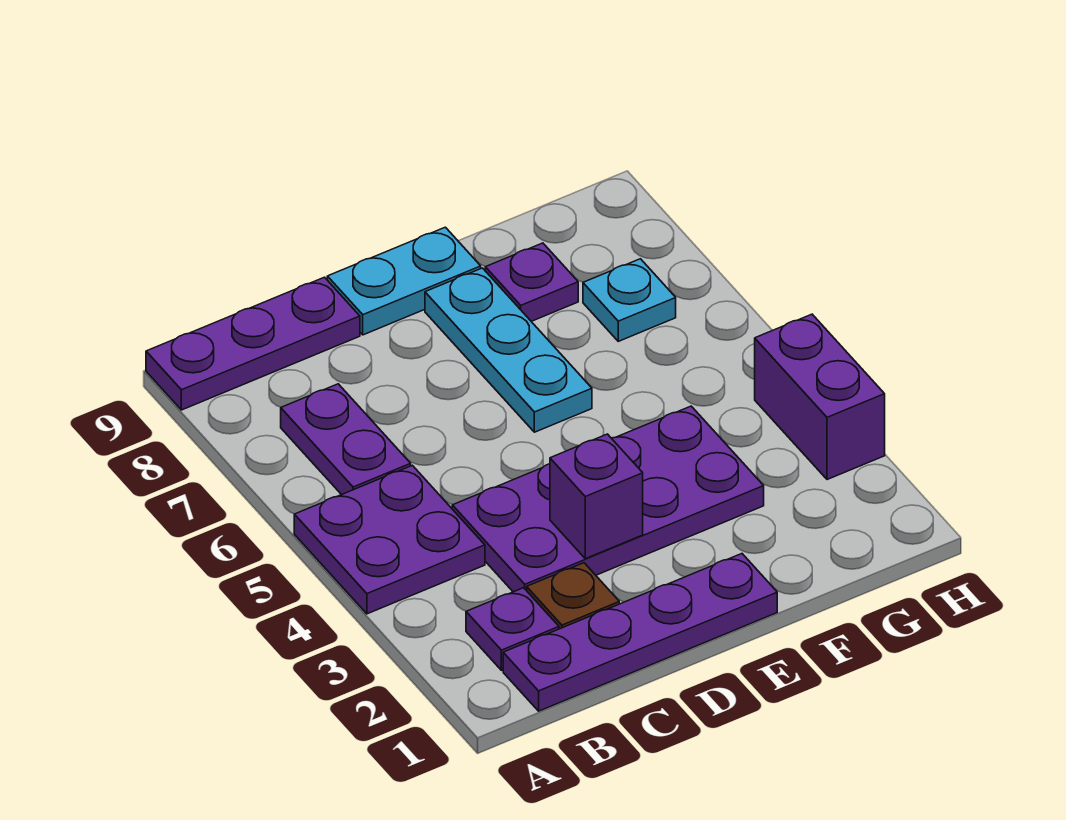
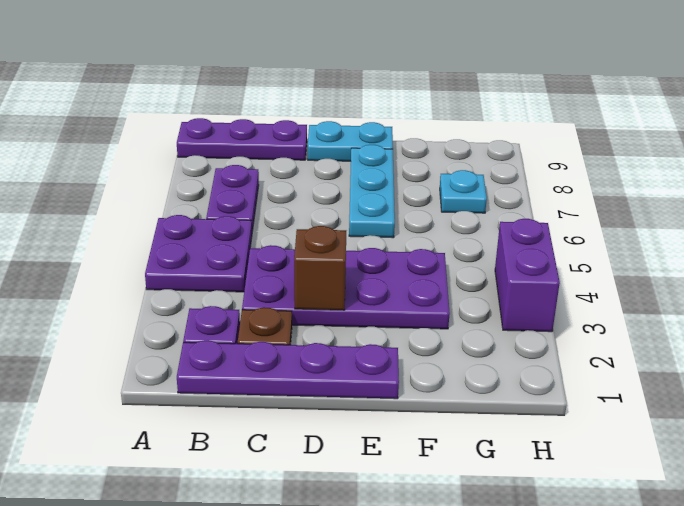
purple 1x1 brick [550,434,643,559] -> brown 1x1 brick [294,226,346,310]
purple 1x1 plate [485,243,578,321] -> none

